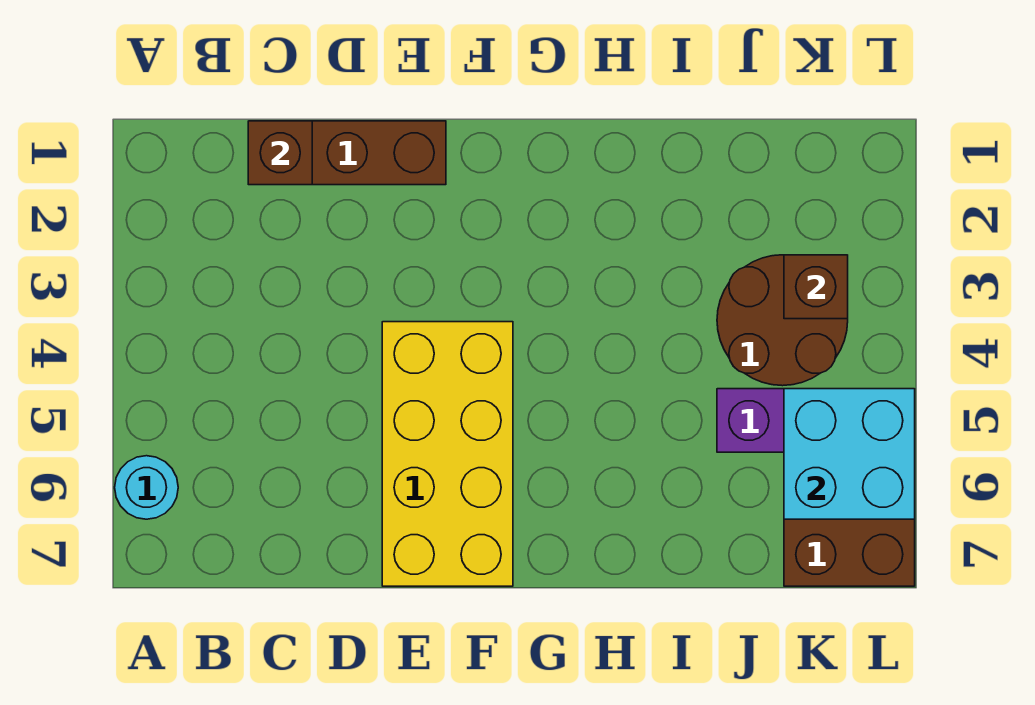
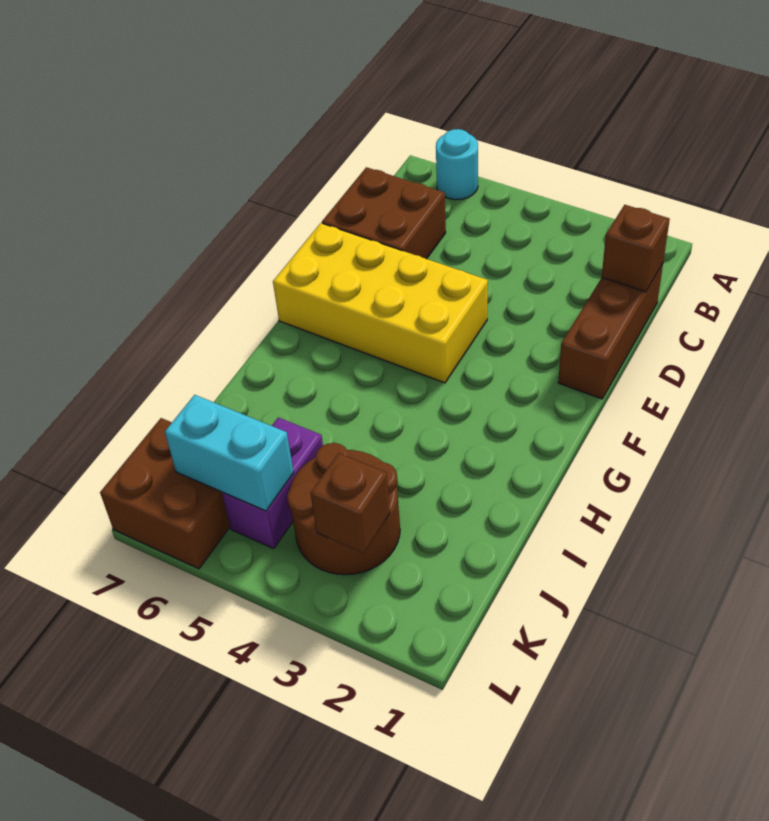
none -> brown 2x2 brick [322,167,446,259]
cyan 2x2 brick [784,389,915,519] -> cyan 1x2 brick [165,395,294,511]

